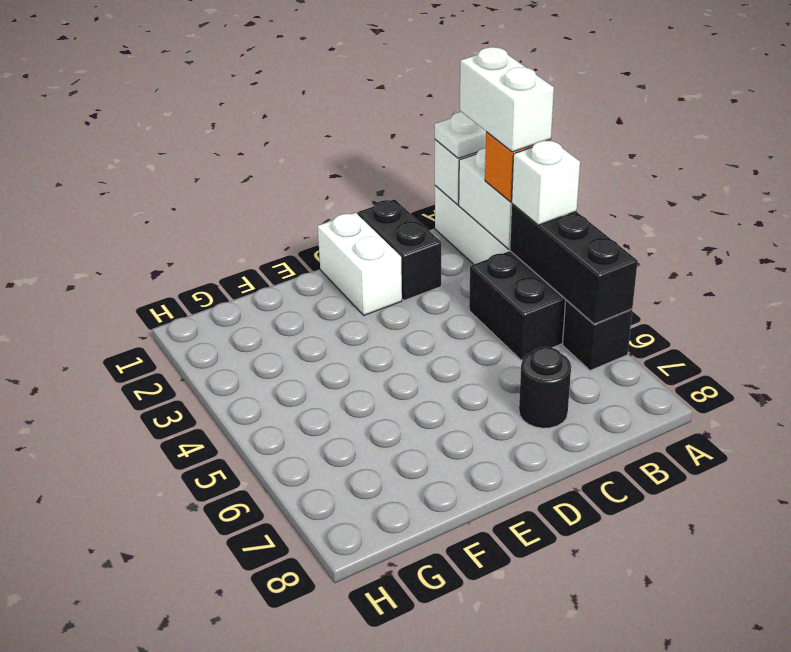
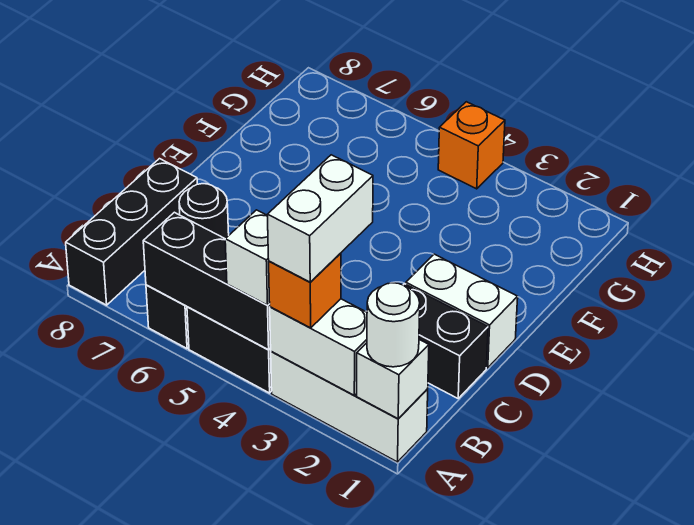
white 1x1 plate [435,112,486,158] -> white 1x1 round brick [367,283,420,367]
white 1x2 brick [460,47,554,152] -> white 1x2 brick turned to [267,155,373,282]
none -> black 1x3 brick [66,159,197,305]
none -> orange 1x1 brick [438,102,505,189]

